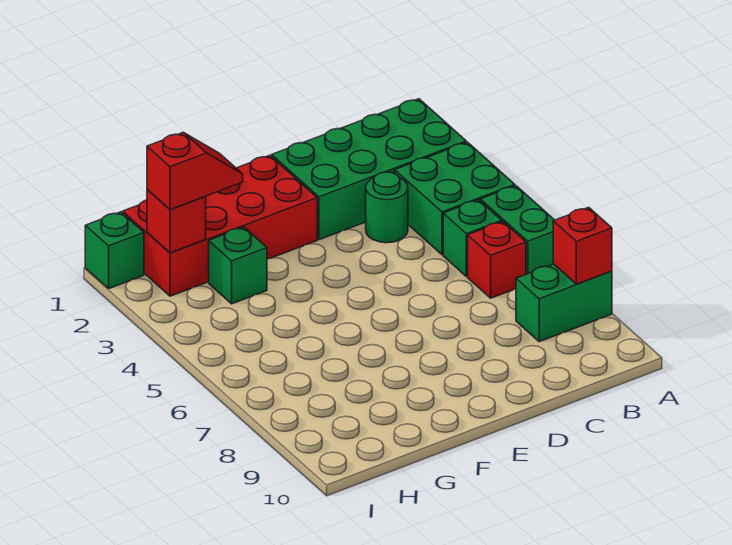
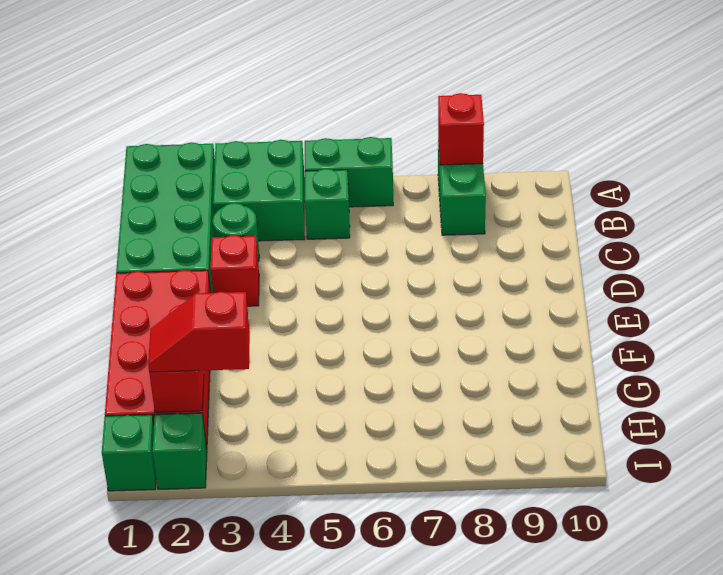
red 1x1 brick [468,222,526,298] -> red 1x1 brick moved to [211,235,259,306]
red 1x2 slope [147,132,243,210] -> red 1x2 slope turned to [148,292,250,372]
green 1x1 brick [209,227,267,304] -> green 1x1 brick moved to [153,413,207,489]

